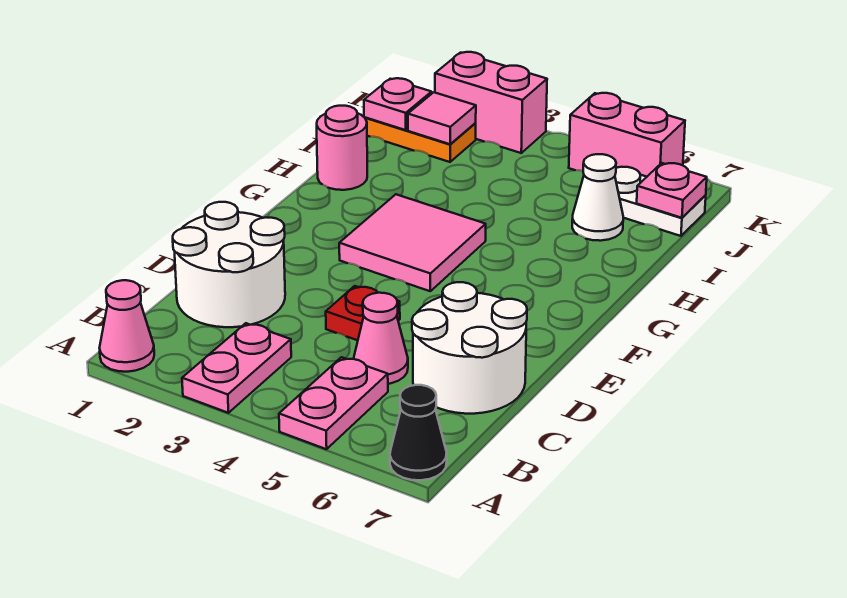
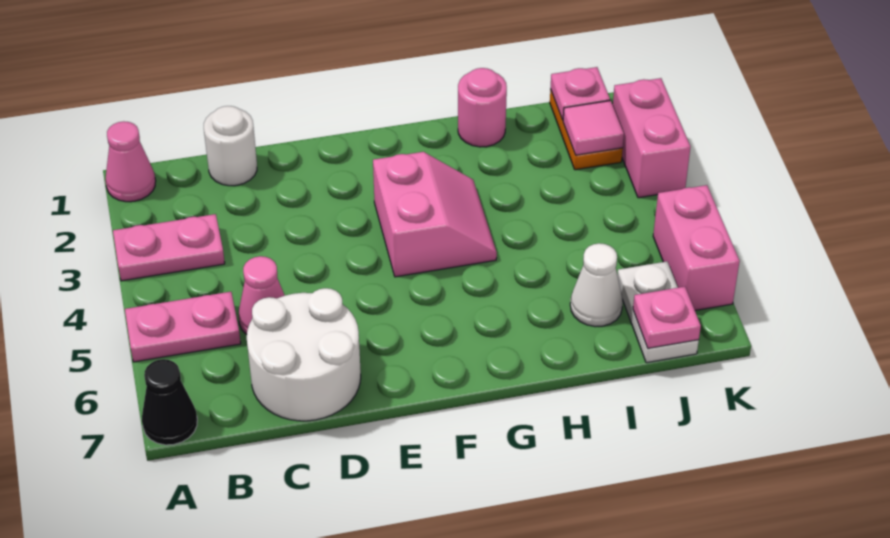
white 2x2 round brick [173,202,285,327] -> white 1x1 round brick [204,106,257,186]
red 1x1 plate [326,286,400,340] -> none
pink 2x2 tile [339,194,486,291] -> pink 2x2 slope [373,152,497,277]

